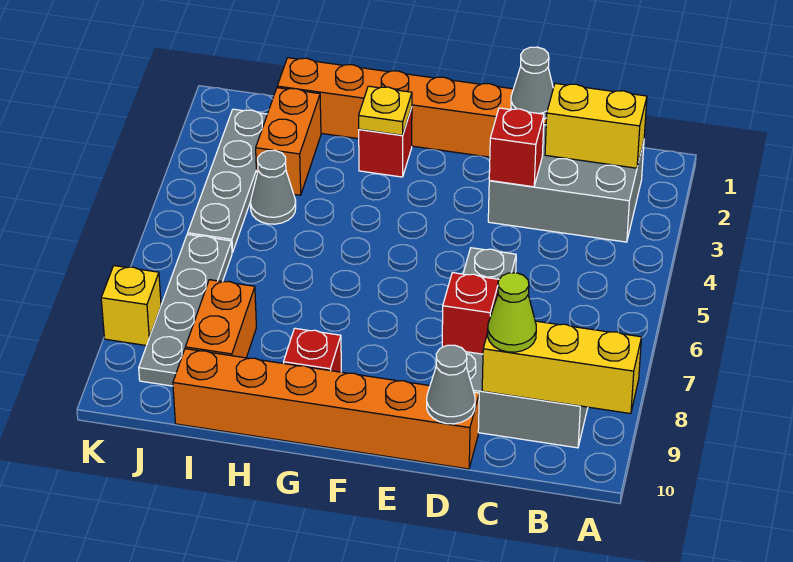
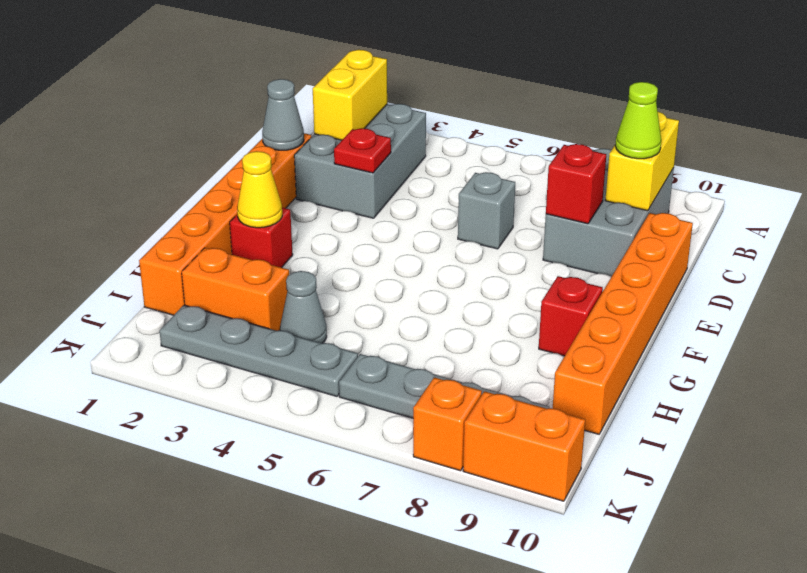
yellow 1x3 brick [482,321,642,414] -> yellow 1x2 brick [605,112,679,211]
red 1x1 brick [489,108,544,187] -> red 1x1 plate [334,128,391,173]
grey 1x1 cone [427,345,475,424] -> none
yellow 1x1 plate [359,86,412,135] -> yellow 1x1 cone [237,151,282,228]
orange 1x2 brick [185,280,256,358] -> orange 1x2 brick moved to [463,391,585,501]
yellow 1x1 brick [101,266,161,346] -> orange 1x1 brick [413,377,482,471]

